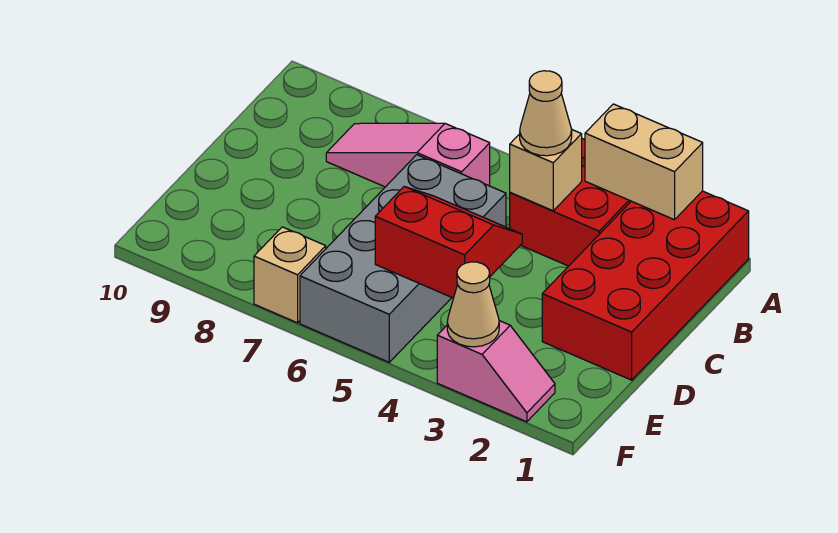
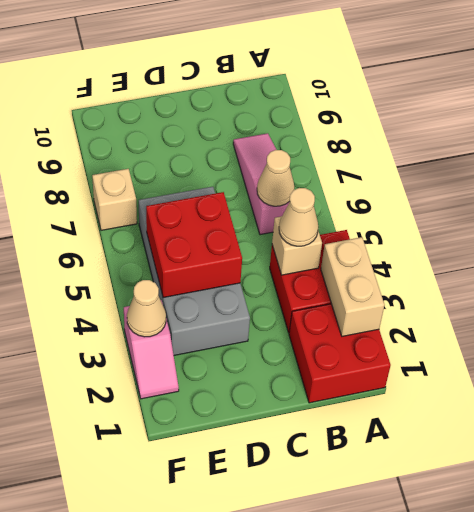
red 2x4 brick [542,191,749,380] -> red 2x2 brick [289,304,391,403]
none -> tan 1x1 cone [257,150,294,206]
grey 2x4 brick [300,155,506,362] -> grey 2x4 brick turned to [139,187,250,355]
red 2x2 slope [375,187,522,298] -> red 2x2 brick [146,192,242,298]

